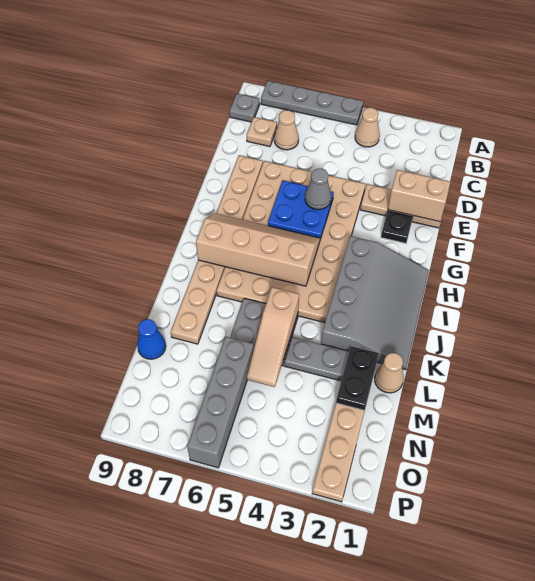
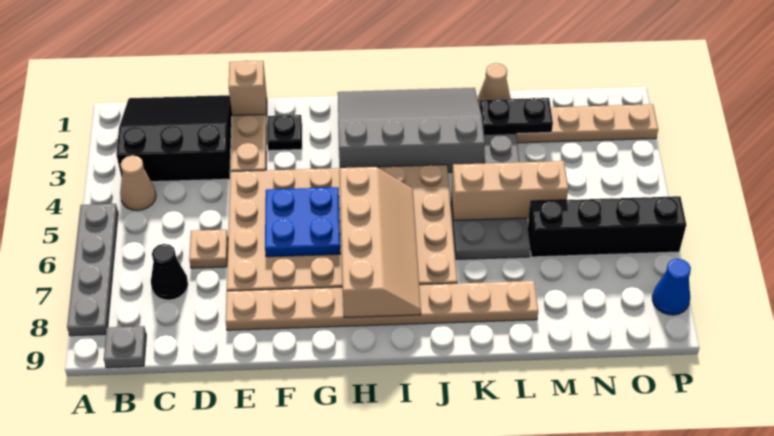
none -> black 3x3 slope [116,95,232,182]
tan 1x1 cone [274,110,299,150] -> black 1x1 cone [151,244,188,300]
tan 1x1 plate [247,117,277,147] -> tan 1x1 plate moved to [189,230,228,268]
tan 1x2 brick [388,170,450,222] -> tan 1x1 brick [229,61,266,116]
grey 1x1 cone [305,169,331,210] -> none
tan 2x4 slope [196,213,320,286] -> tan 2x4 slope turned to [340,167,421,318]
tan 1x3 slope [247,287,299,387] -> tan 1x3 brick [451,161,568,220]
grey 1x4 brick [187,337,254,468] -> black 1x4 brick [528,196,686,257]
blue 1x1 cone [137,319,166,359] -> blue 1x1 cone moved to [652,259,691,315]

